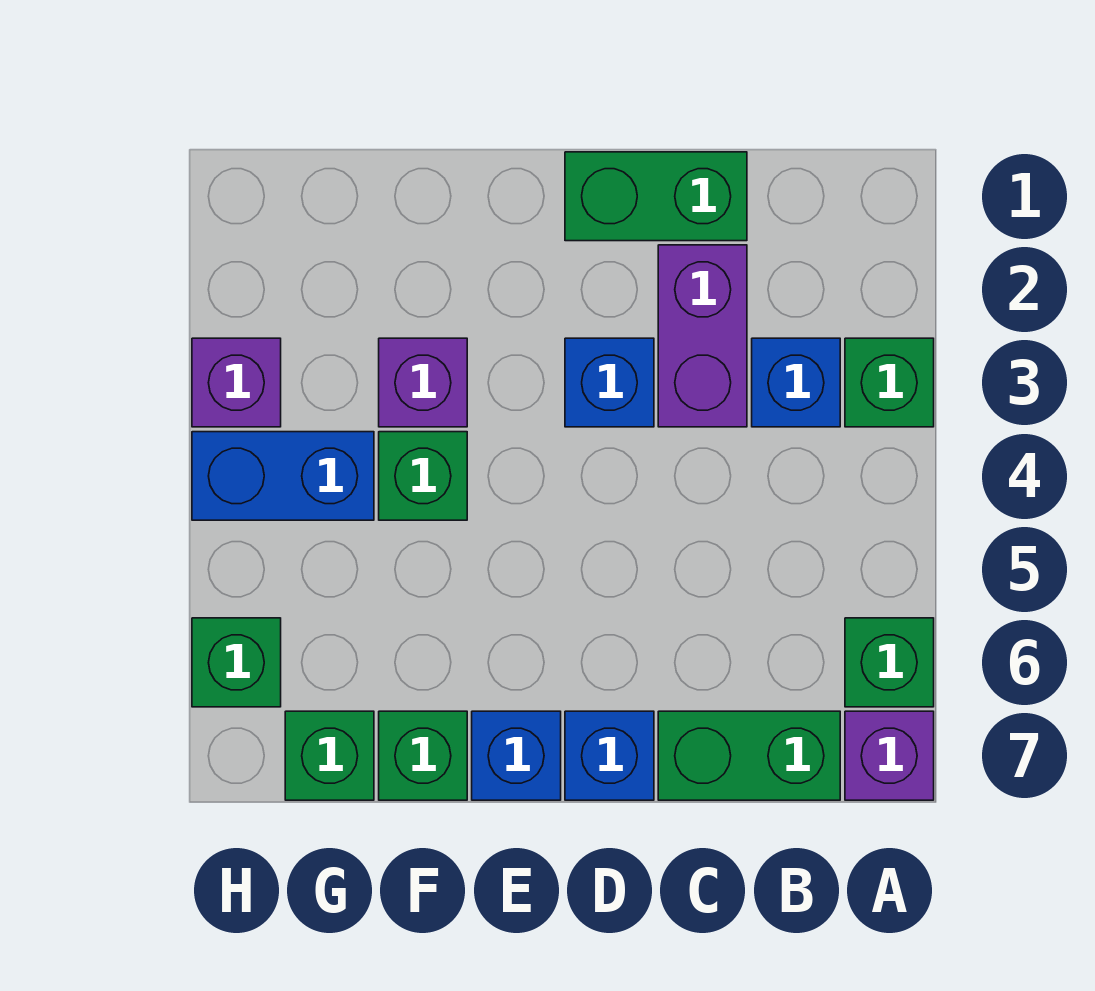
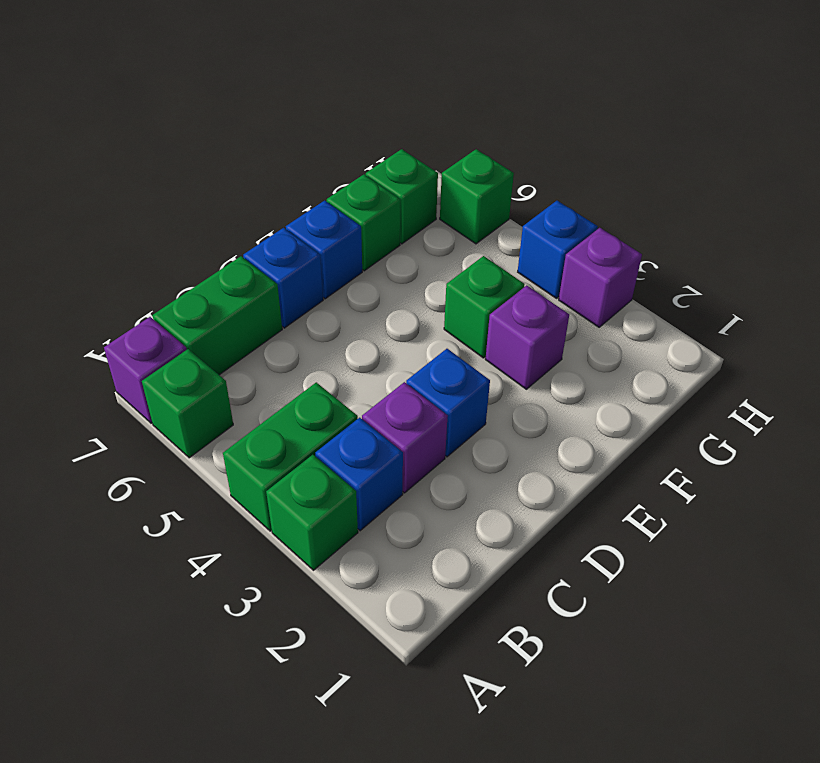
green 1x2 brick [565,152,747,241] -> green 1x2 brick moved to [223,382,358,531]
purple 1x2 brick [658,245,747,427] -> purple 1x1 brick [362,382,448,493]
blue 1x2 brick [192,432,374,520] -> blue 1x1 brick [518,201,598,298]

